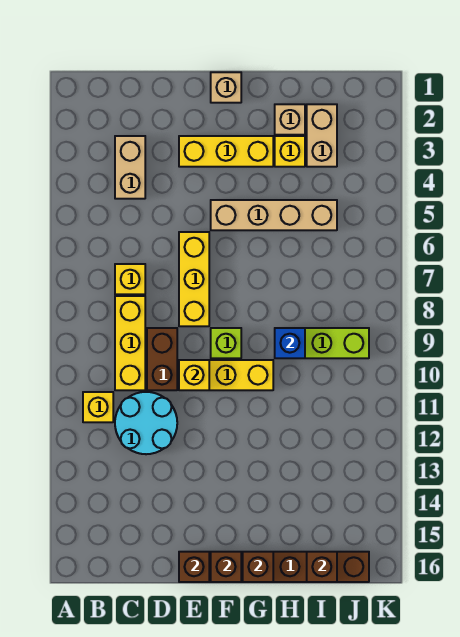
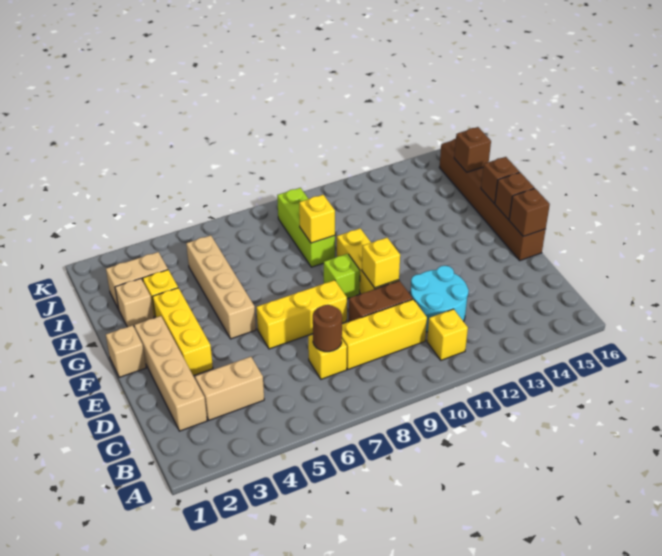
none -> tan 1x4 brick [134,316,207,431]
none -> brown 1x1 round brick [313,305,342,352]
blue 1x1 brick [275,328,305,358] -> yellow 1x1 brick [299,195,335,243]

